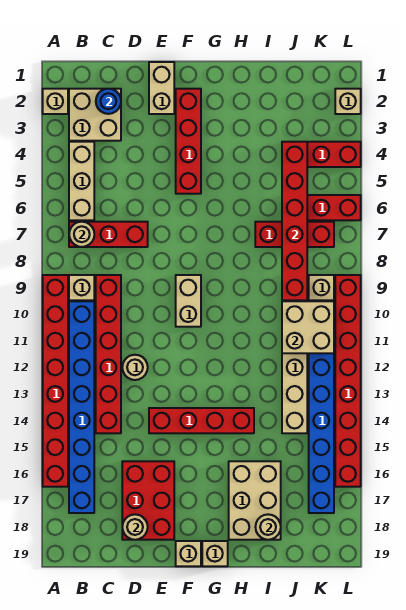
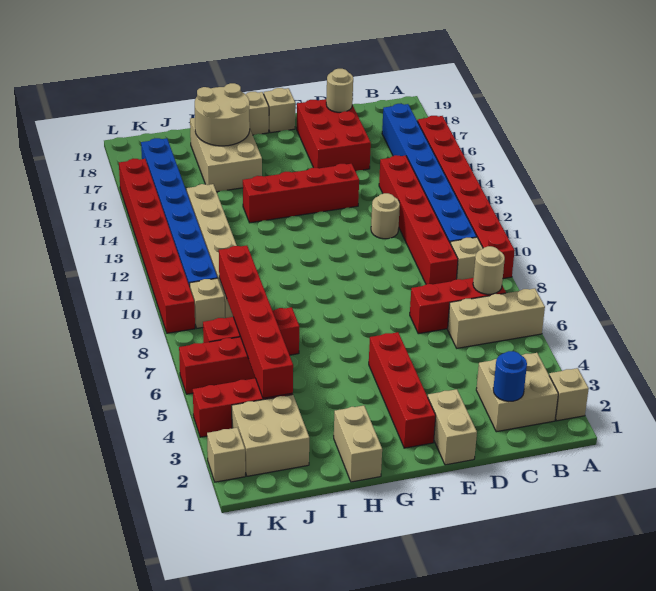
tan 1x3 brick [69,142,94,220] -> tan 1x3 brick turned to [448,288,545,348]
tan 1x2 brick [176,275,201,327] -> tan 1x2 brick moved to [334,406,382,482]
tan 1x1 round brick [256,514,281,540] -> tan 2x2 round brick [195,83,250,146]
tan 2x2 brick [282,301,334,353] -> tan 2x2 brick moved to [232,395,309,476]

